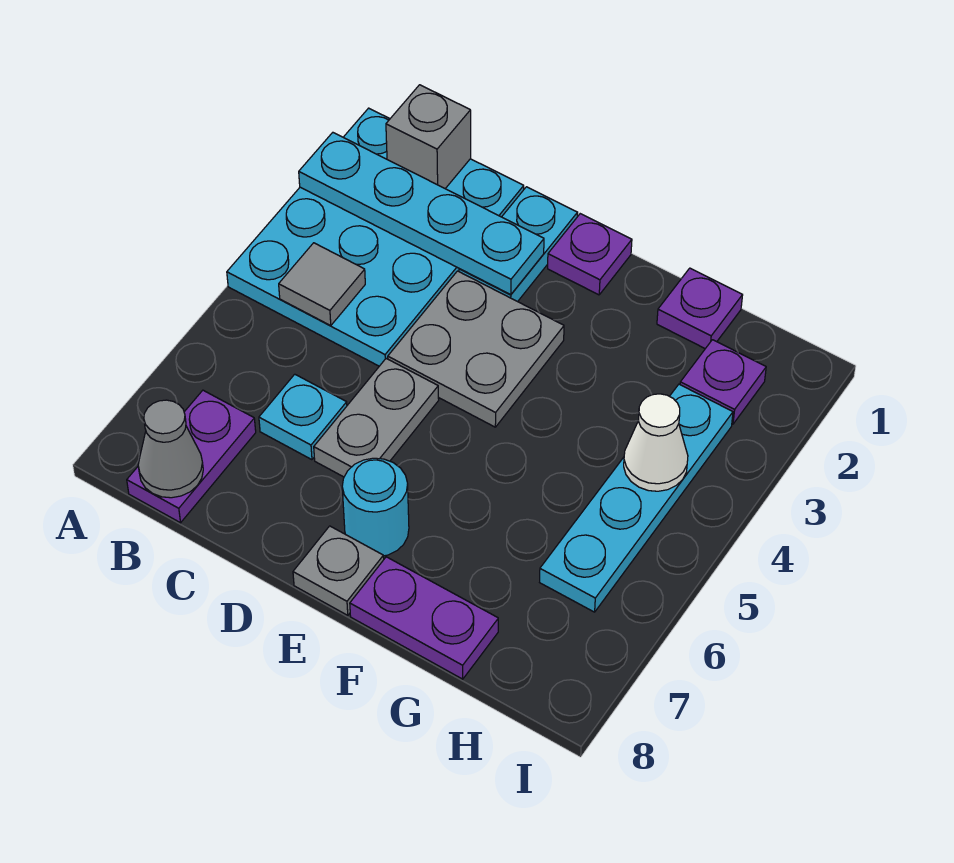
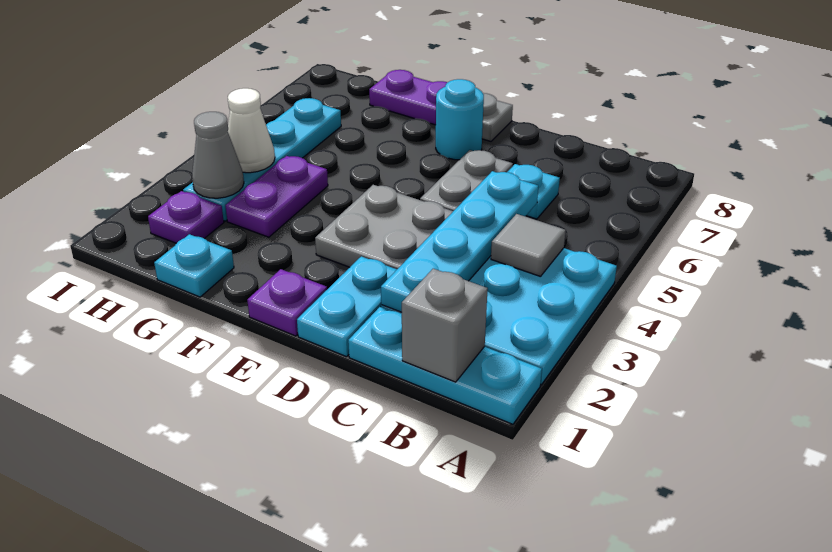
cyan 1x4 plate [299,133,544,295] -> cyan 1x4 plate turned to [381,171,538,312]
purple 1x2 plate [127,390,256,523] -> purple 1x2 plate moved to [225,156,328,237]
grey 1x1 cone [138,400,203,498] -> grey 1x1 cone moved to [192,112,244,198]
purple 1x1 plate [657,268,743,349] -> cyan 1x1 plate [154,234,234,297]

